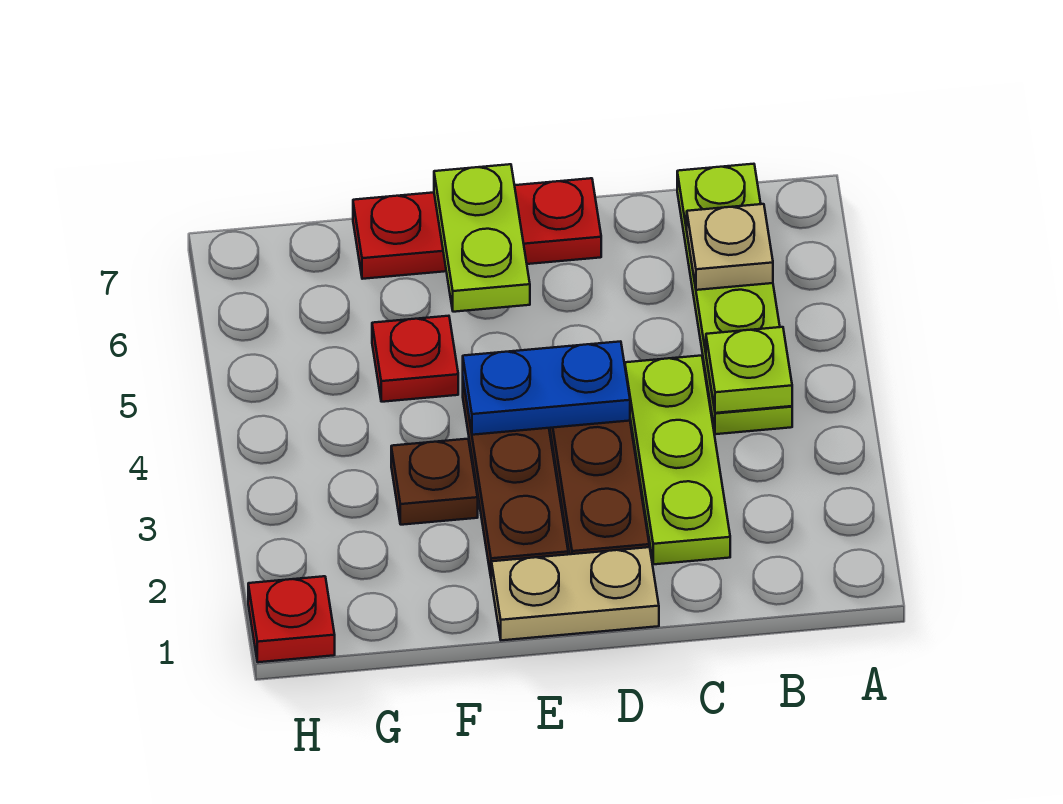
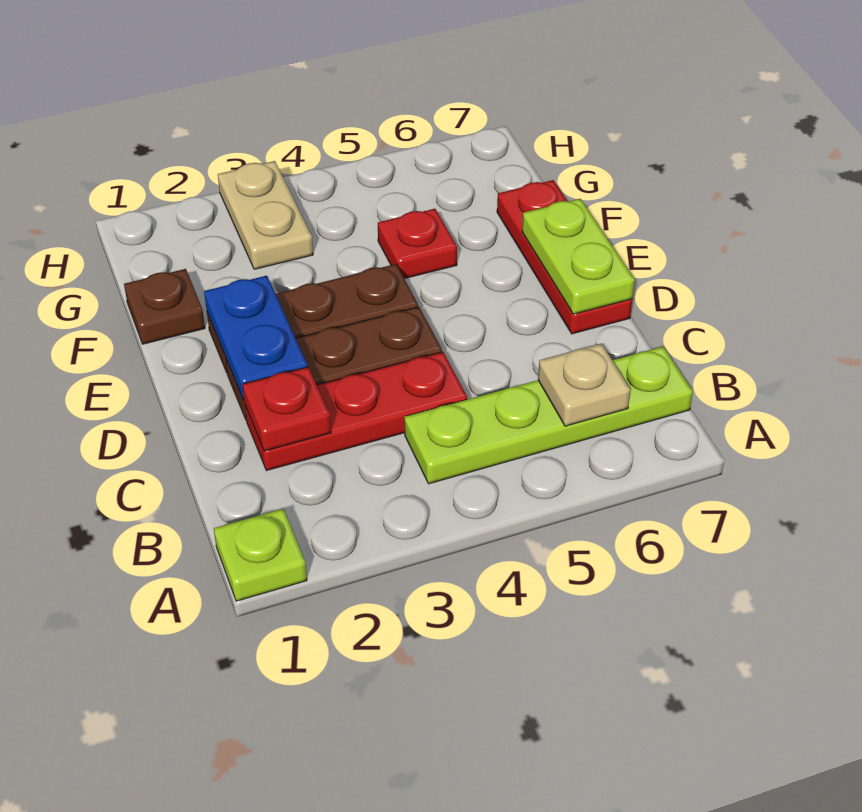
lime 1x1 plate [706,327,792,413] -> lime 1x1 plate moved to [214,509,307,601]
lime 1x3 plate [625,356,730,564] -> red 1x3 plate [245,352,467,471]
tan 1x2 plate [491,547,659,640] -> tan 1x2 plate moved to [218,161,313,269]
blue 1x2 plate [463,341,630,435] -> blue 1x2 plate moved to [204,276,308,401]
lime 1x2 plate [434,164,530,312] -> lime 1x2 plate turned to [522,199,635,314]
brown 1x1 plate [391,439,478,525] -> brown 1x1 plate moved to [124,269,205,344]
red 1x1 plate [248,576,335,662] -> red 1x1 plate moved to [242,367,331,451]

